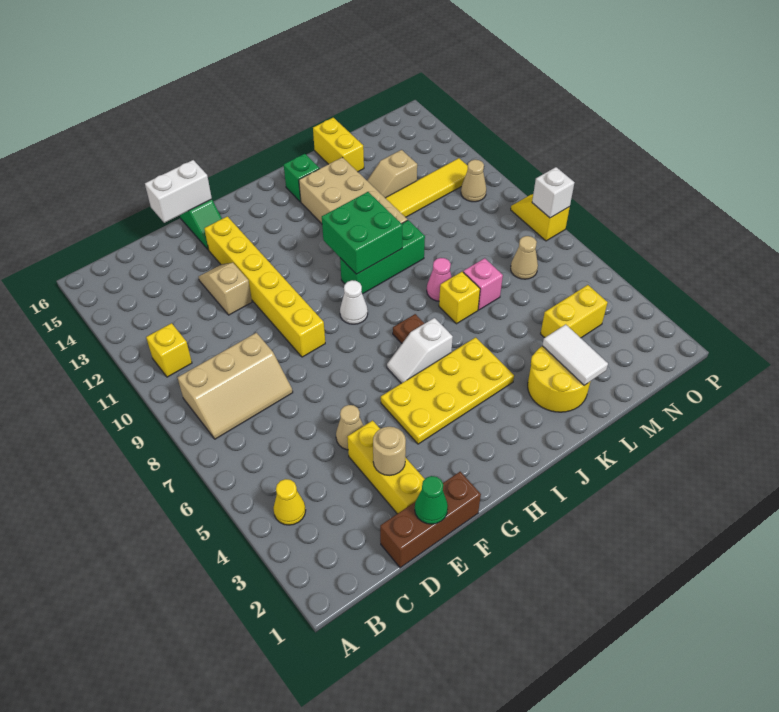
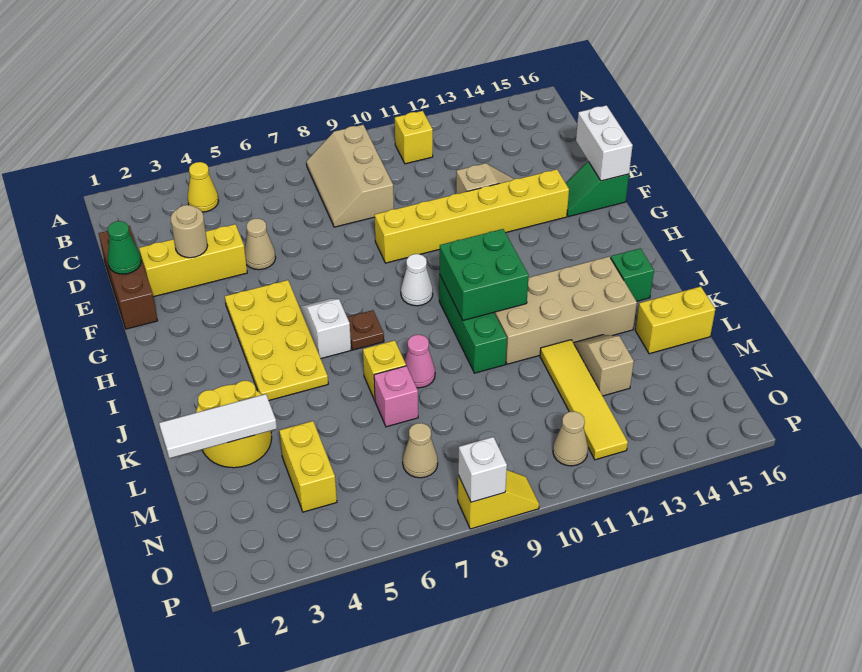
white 1x2 tile [542,324,608,385] -> white 1x3 tile [159,394,277,458]

